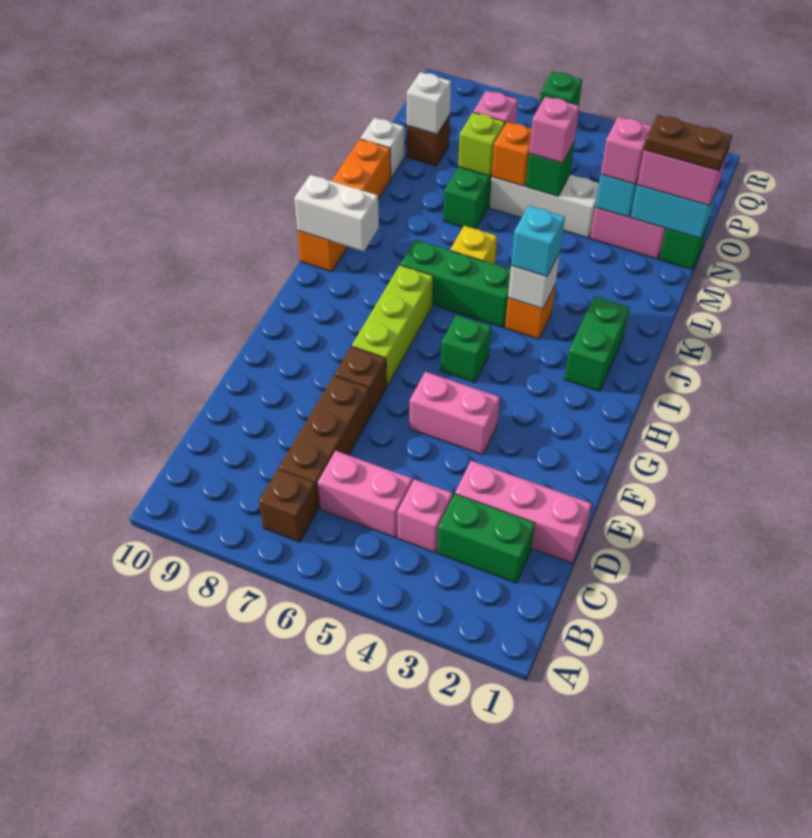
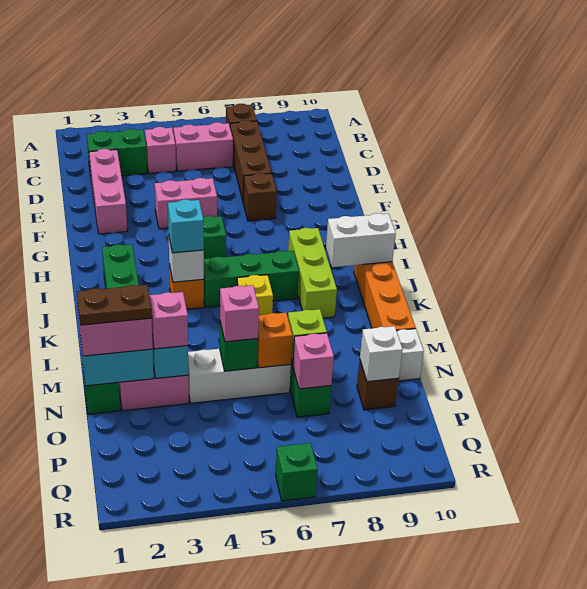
pink 1x3 brick [455,461,592,563] -> pink 1x3 brick turned to [89,149,127,234]
lime 1x3 brick [352,265,433,386] -> lime 1x3 brick moved to [288,228,337,318]

